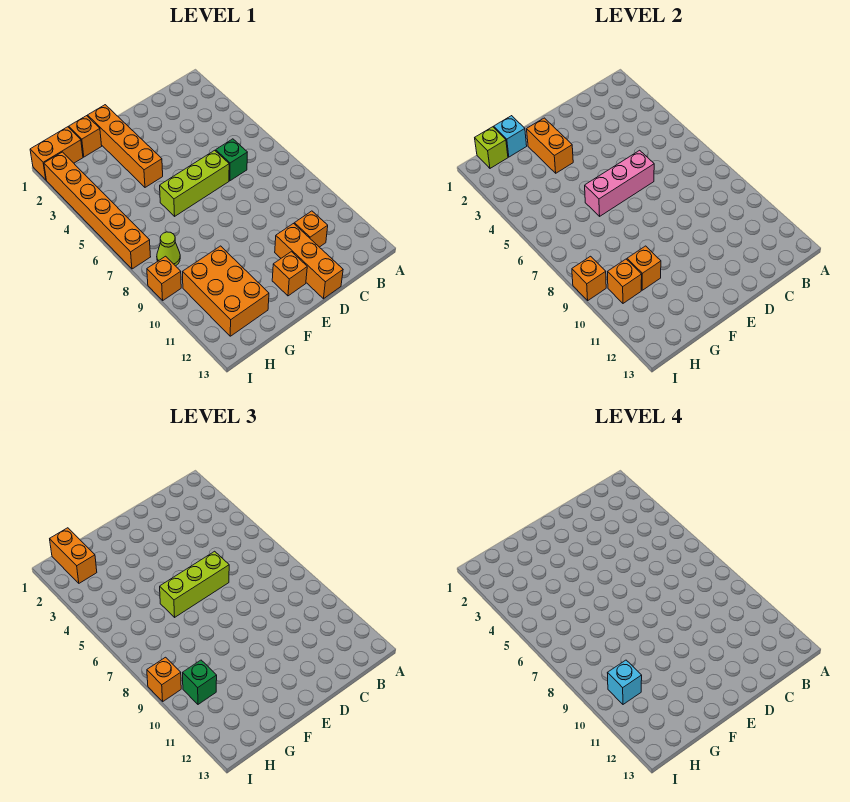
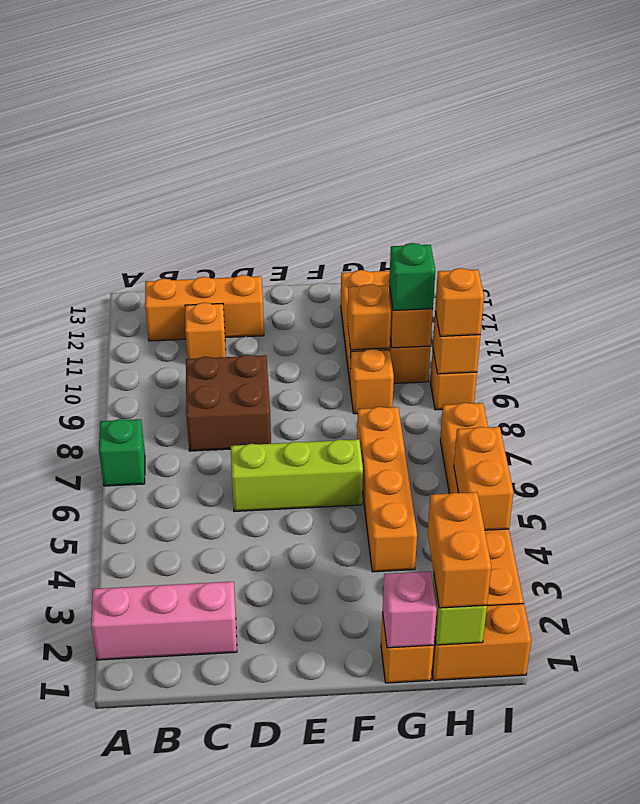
green 1x1 brick [216,139,247,181] -> green 1x1 brick moved to [99,419,145,486]
none -> brown 2x2 brick [186,355,271,451]
pink 1x3 brick [585,150,654,216] -> pink 1x3 brick moved to [91,582,237,660]
lime 1x3 brick [160,551,229,617] -> none
orange 1x3 brick [275,224,343,299] -> orange 1x3 brick turned to [145,275,264,341]
orange 1x1 brick [272,252,307,296] -> orange 1x1 brick moved to [350,349,394,414]
orange 1x4 brick [88,105,163,187] -> orange 1x4 brick moved to [357,407,417,572]
orange 1x2 brick [527,118,573,173] -> orange 1x2 brick moved to [454,427,514,530]
cyan 1x1 brick [494,116,527,157] -> pink 1x1 brick [383,571,437,648]
lime 1x1 cone [157,232,180,266] -> none
cyan 1x1 brick [608,660,642,704] -> none

